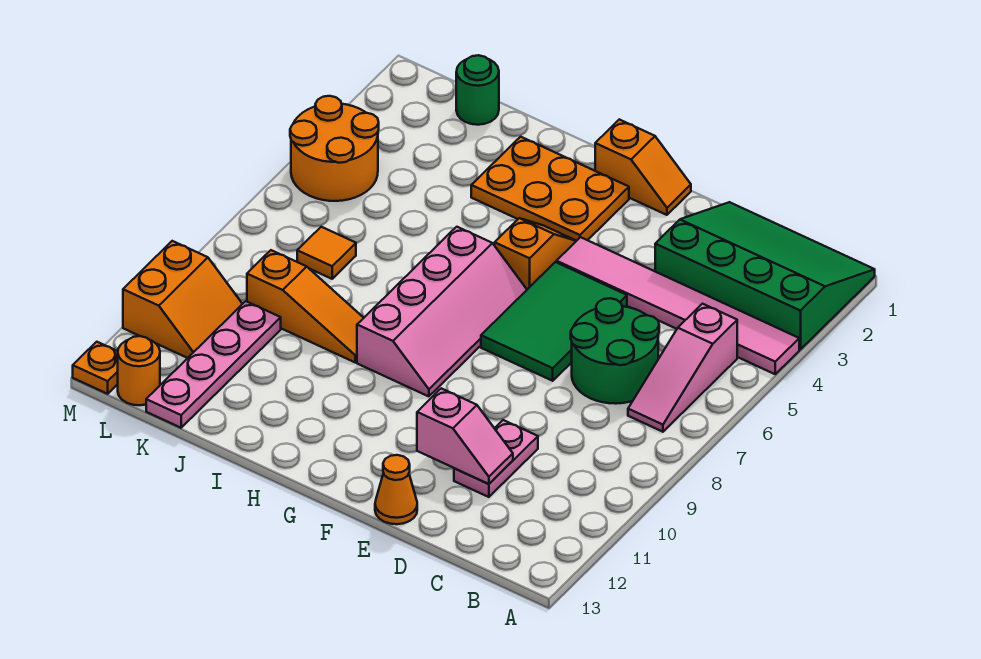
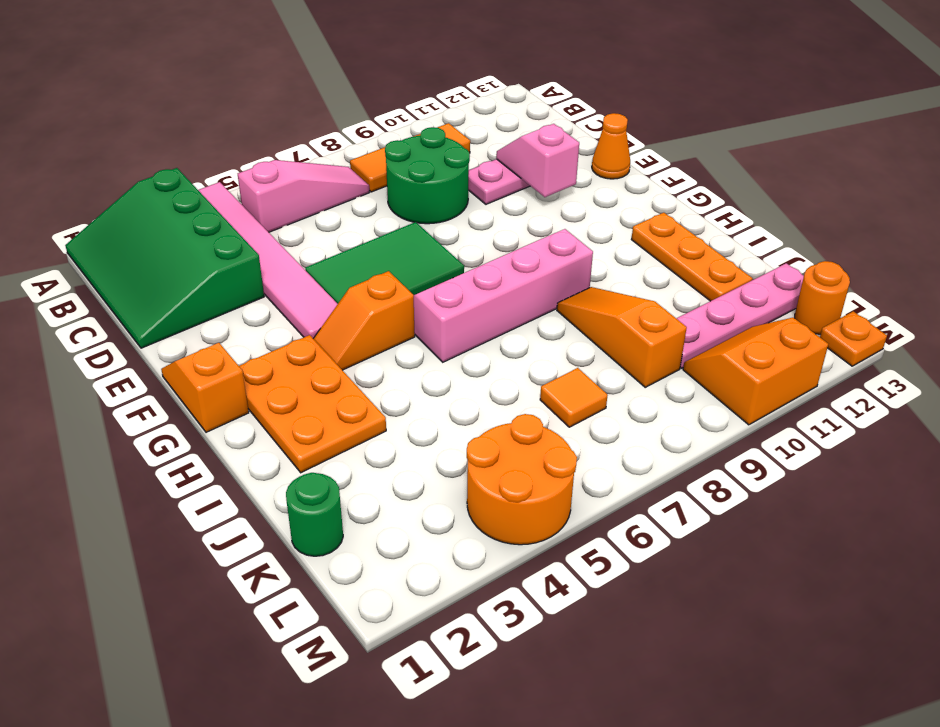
none -> orange 1x3 tile [350,123,470,192]
green 2x2 round brick [571,298,659,404] -> green 2x2 round brick moved to [385,127,470,224]
none -> orange 1x3 plate [631,213,753,301]

